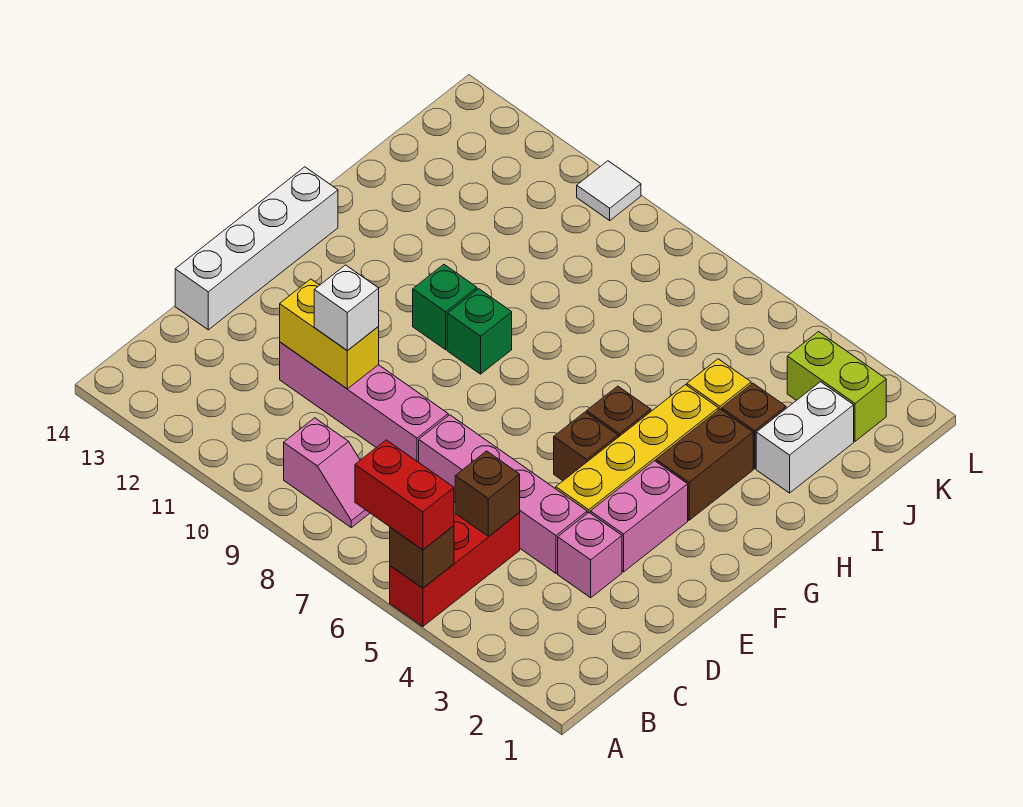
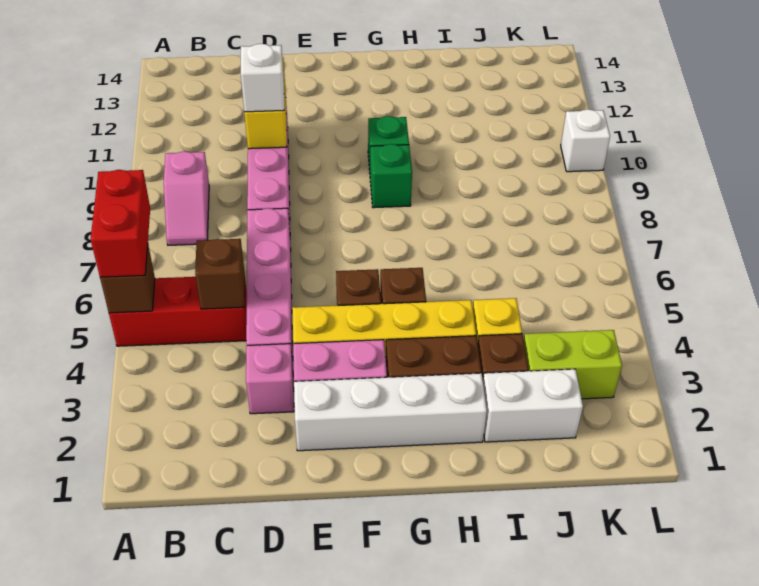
white 1x4 brick [175,167,338,330] -> white 1x4 brick moved to [294,373,487,451]
lime 1x2 brick [787,332,886,441] -> lime 1x2 brick turned to [524,330,622,399]
white 1x1 tile [577,161,641,220] -> white 1x1 brick [561,109,610,172]

